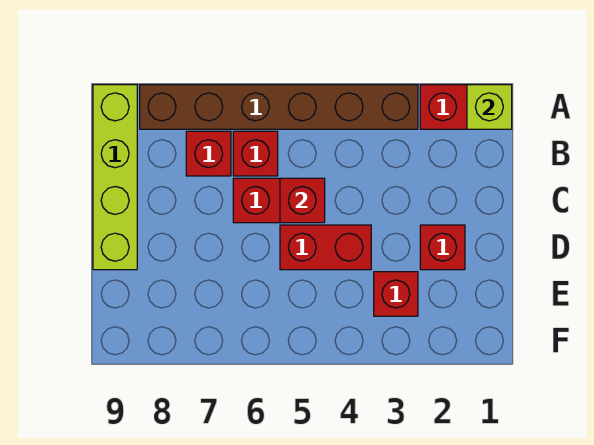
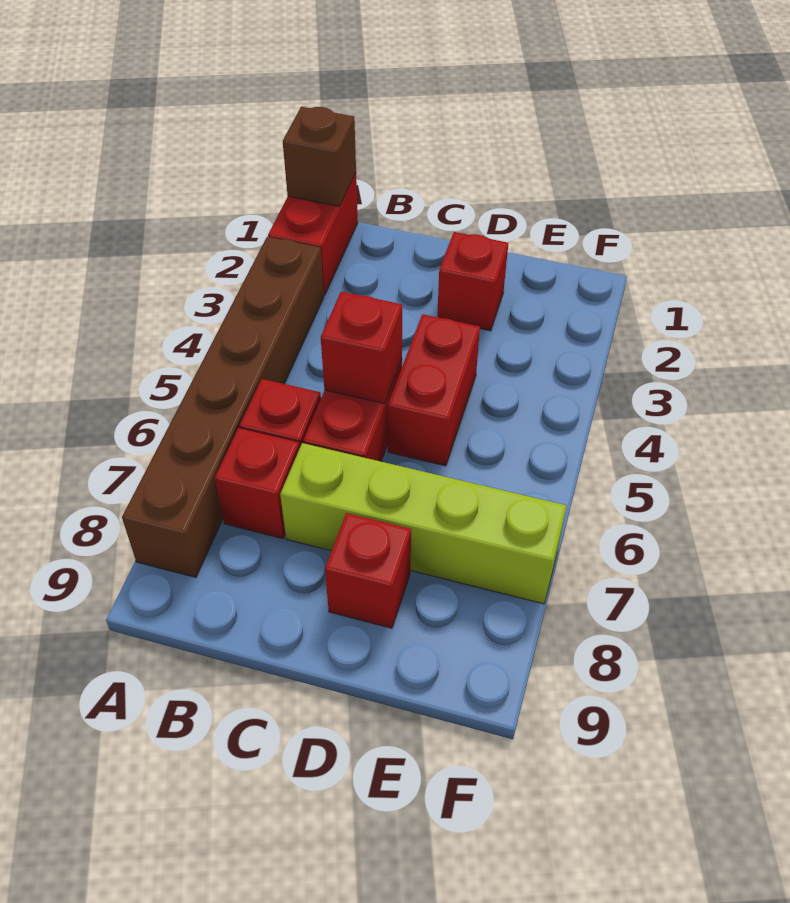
lime 1x1 brick [467,85,512,129] -> brown 1x1 brick [283,107,356,206]
lime 1x4 brick [93,85,137,270] -> lime 1x4 brick moved to [280,443,567,604]
red 1x1 brick [374,272,418,316] -> red 1x1 brick moved to [325,513,411,628]

